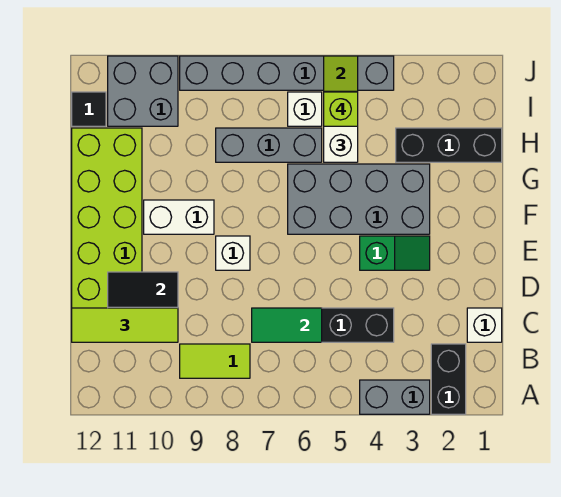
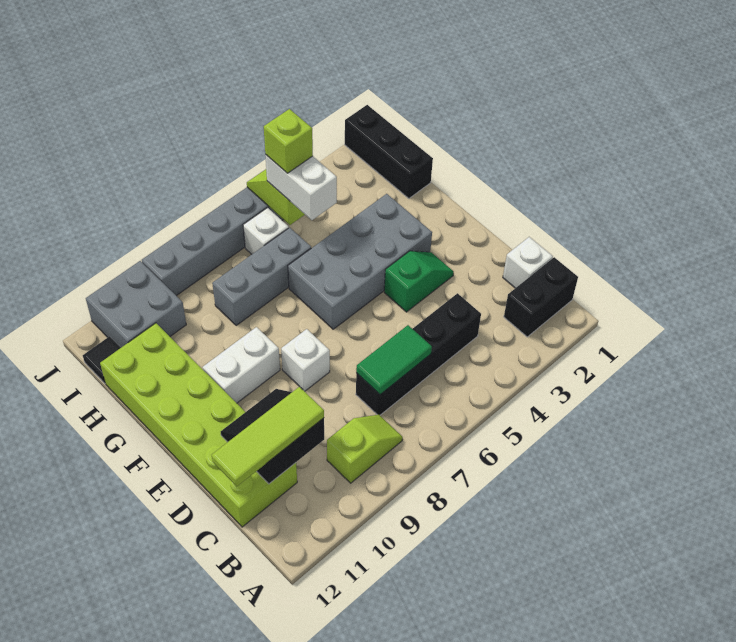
black 1x2 brick [431,344,466,414] -> black 1x2 brick turned to [504,257,578,337]
grey 1x2 brick [360,380,430,414] -> none
lime 1x2 tile [180,344,250,378] -> lime 1x2 slope [327,415,403,483]
black 1x3 brick [396,128,502,162] -> black 1x3 brick turned to [345,105,433,198]

